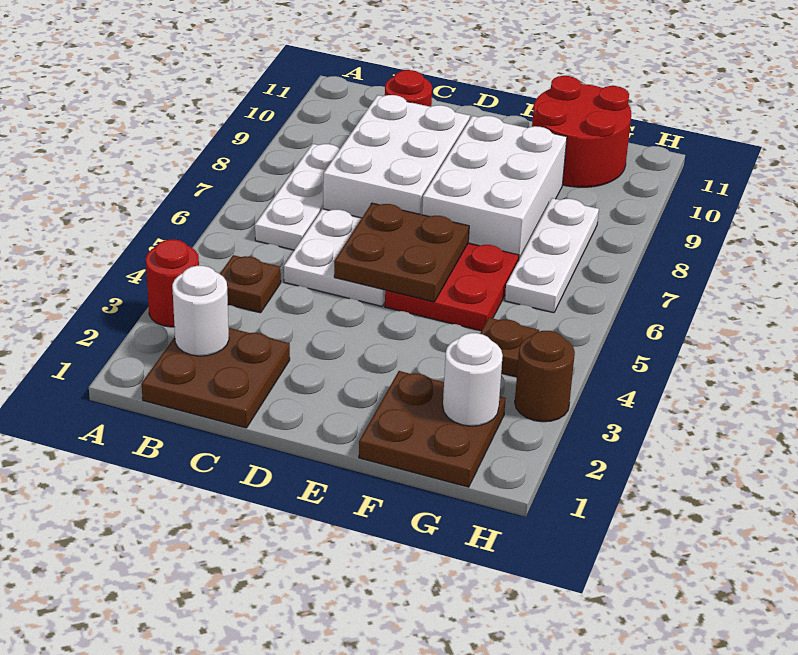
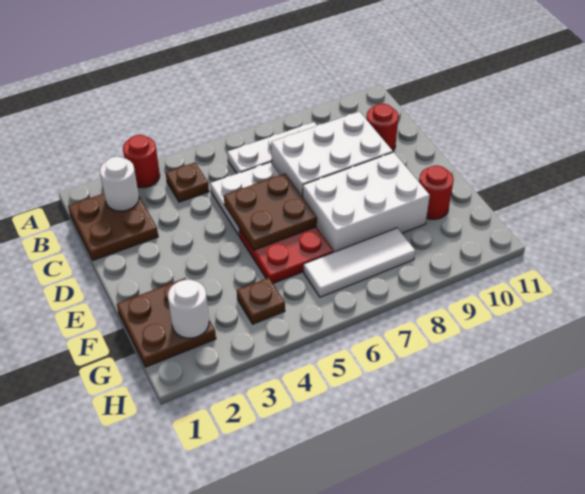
red 2x2 round brick [532,76,631,187] -> red 1x1 round brick [419,165,453,219]
white 1x3 plate [505,198,599,313] -> white 1x3 tile [304,228,415,297]
brown 1x1 round brick [515,331,575,422] -> none

